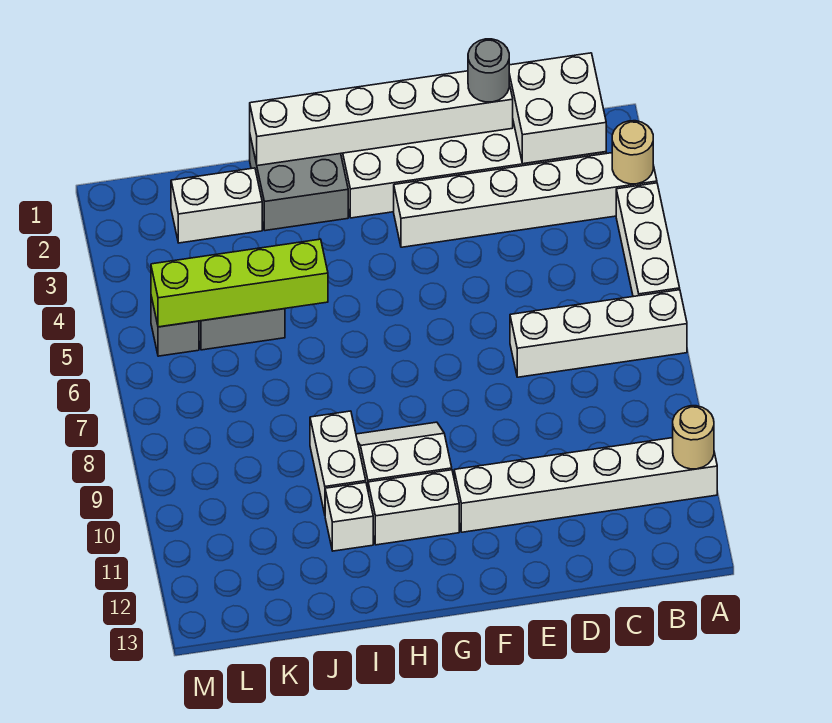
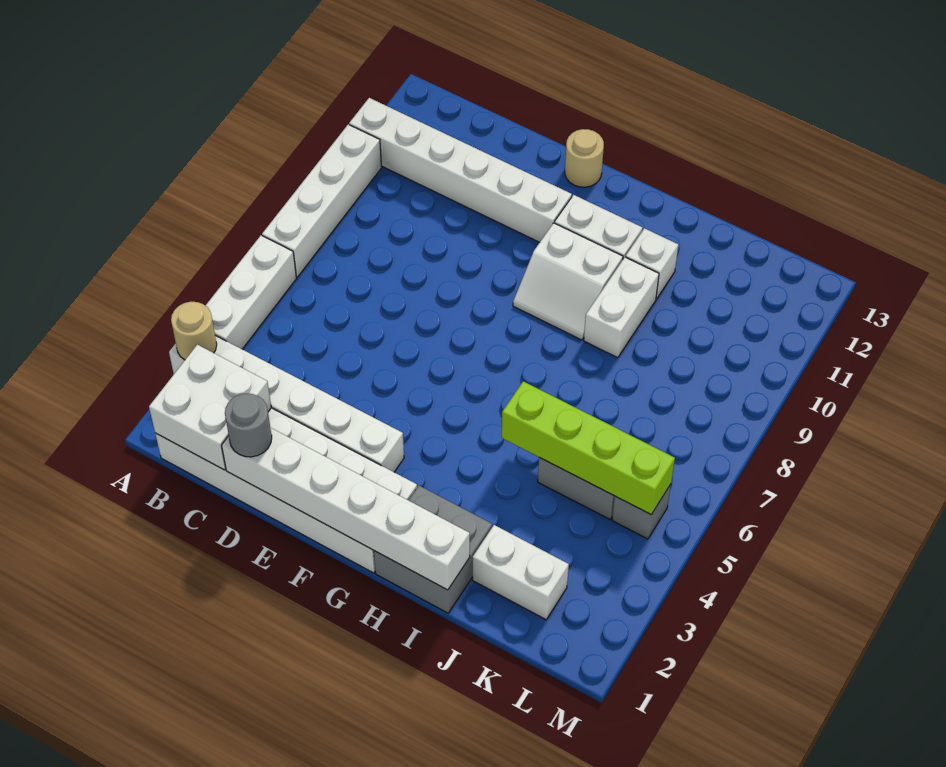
white 1x4 brick [510,290,687,377] -> white 1x4 brick turned to [262,124,382,277]
tan 1x1 round brick [673,406,714,469] -> tan 1x1 round brick moved to [565,129,604,187]

